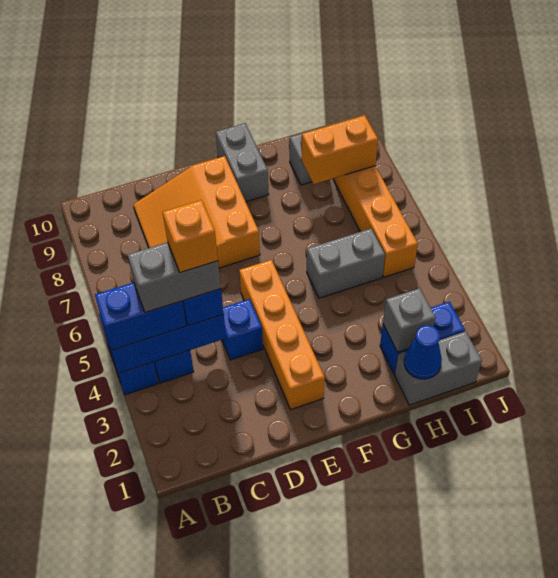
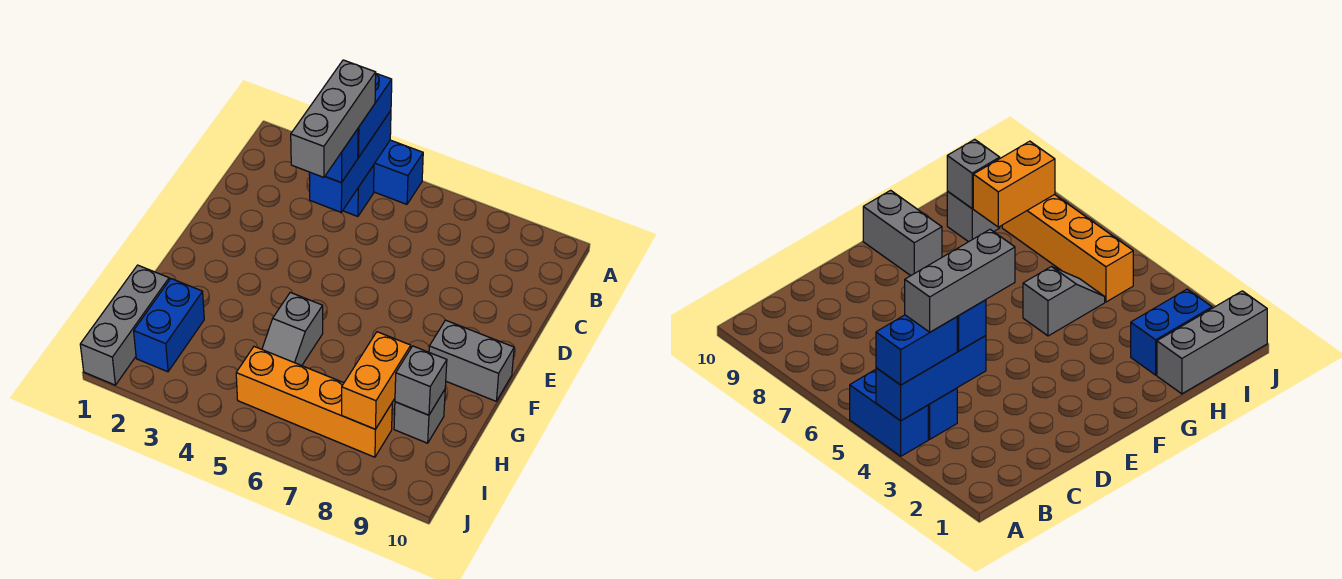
grey 1x2 brick [128,242,221,313] -> grey 1x3 brick [291,60,376,177]
orange 1x1 brick [163,200,218,273] -> none
orange 3x3 slope [133,156,260,268] -> none
blue 1x1 brick [222,299,263,360] -> none
orange 1x4 brick [239,260,325,410] -> none
grey 1x2 brick [307,229,385,298] -> grey 1x2 slope [262,292,323,366]
grey 1x2 brick [395,331,482,405] -> grey 1x3 brick [80,265,169,385]
blue 1x1 cone [404,325,442,379] -> none
grey 1x1 brick [383,288,435,352] -> grey 1x1 brick moved to [395,346,447,415]

